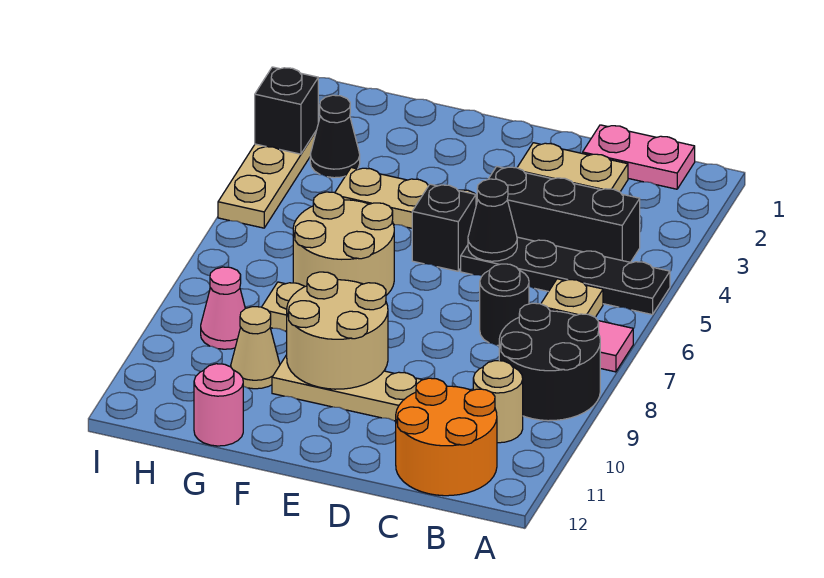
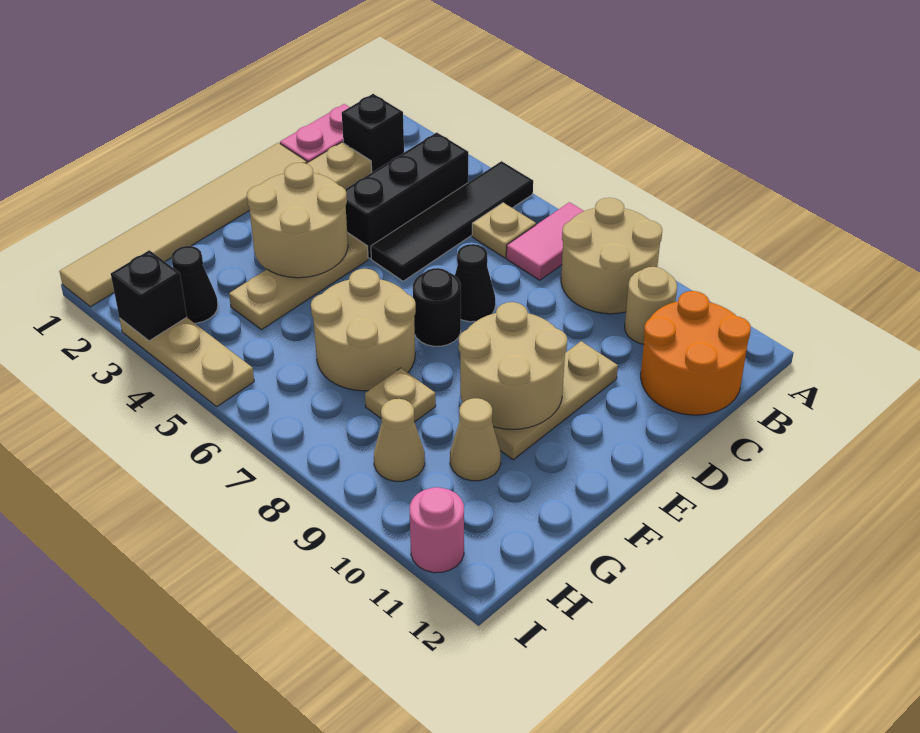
black 1x4 plate [461,237,670,315] -> black 1x4 tile [371,161,533,281]
black 2x2 round brick [499,303,600,421] -> tan 2x2 round brick [561,198,662,314]
black 1x1 round brick [480,264,529,346] -> black 1x1 round brick moved to [413,268,461,346]
none -> tan 1x6 tile [59,143,307,307]
black 1x1 cone [468,179,517,261] -> black 1x1 cone moved to [455,244,495,322]
none -> tan 2x2 round brick [247,163,348,278]
black 1x1 brick [412,184,476,271] -> black 1x1 brick moved to [342,94,404,172]
pink 1x1 round brick [194,364,243,446] -> pink 1x1 round brick moved to [410,487,464,573]
pink 1x1 cone [201,267,245,349] -> tan 1x1 cone [374,399,425,481]

